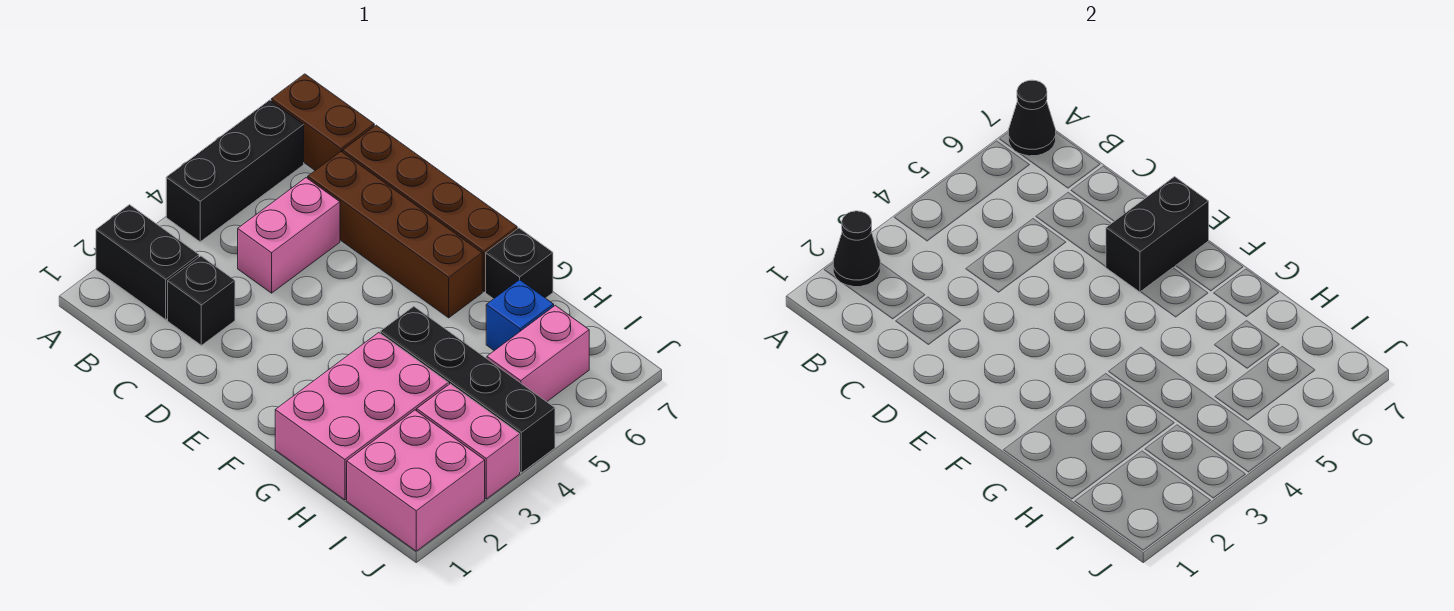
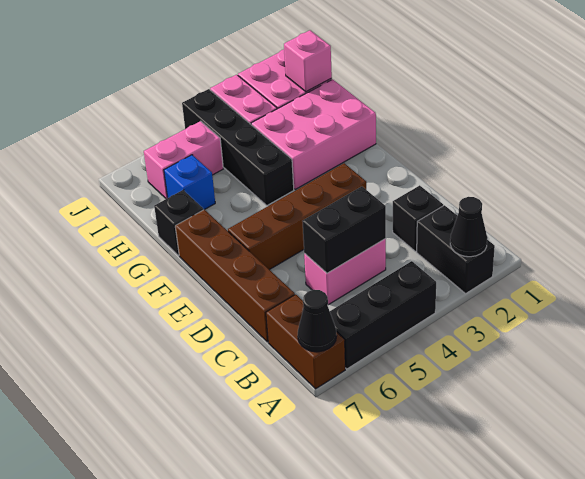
brown 1x4 brick [308,152,482,318] -> brown 1x4 brick turned to [228,163,366,270]
black 1x2 brick [1106,177,1209,292] -> black 1x2 brick moved to [302,186,386,273]
none -> pink 1x1 brick [284,30,332,92]

